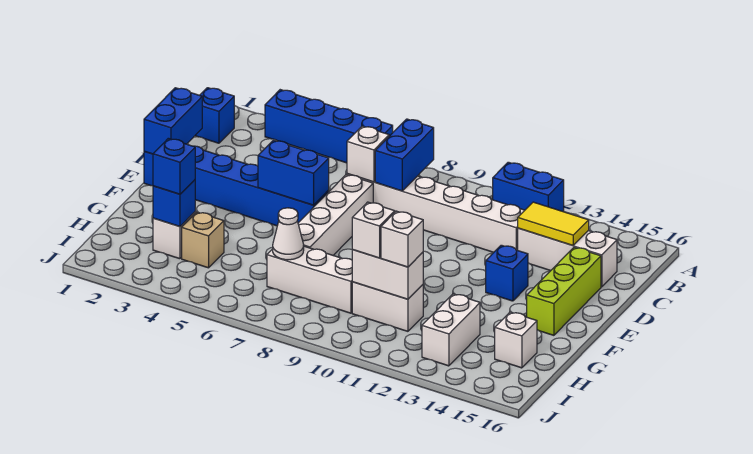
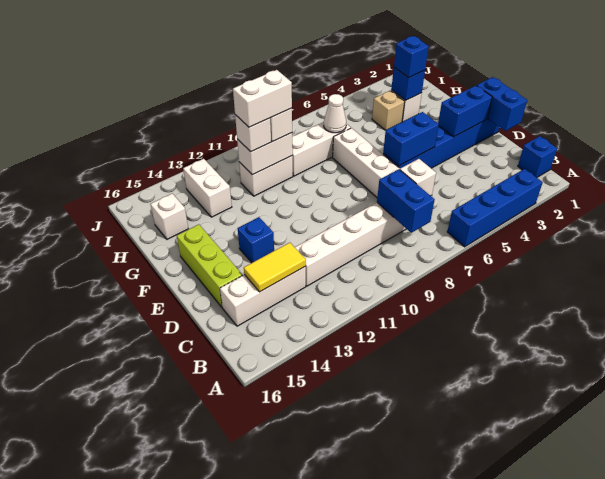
blue 1x2 brick [493,162,564,212] -> blue 1x2 brick moved to [438,86,492,137]
none -> white 1x2 brick [233,70,292,127]

